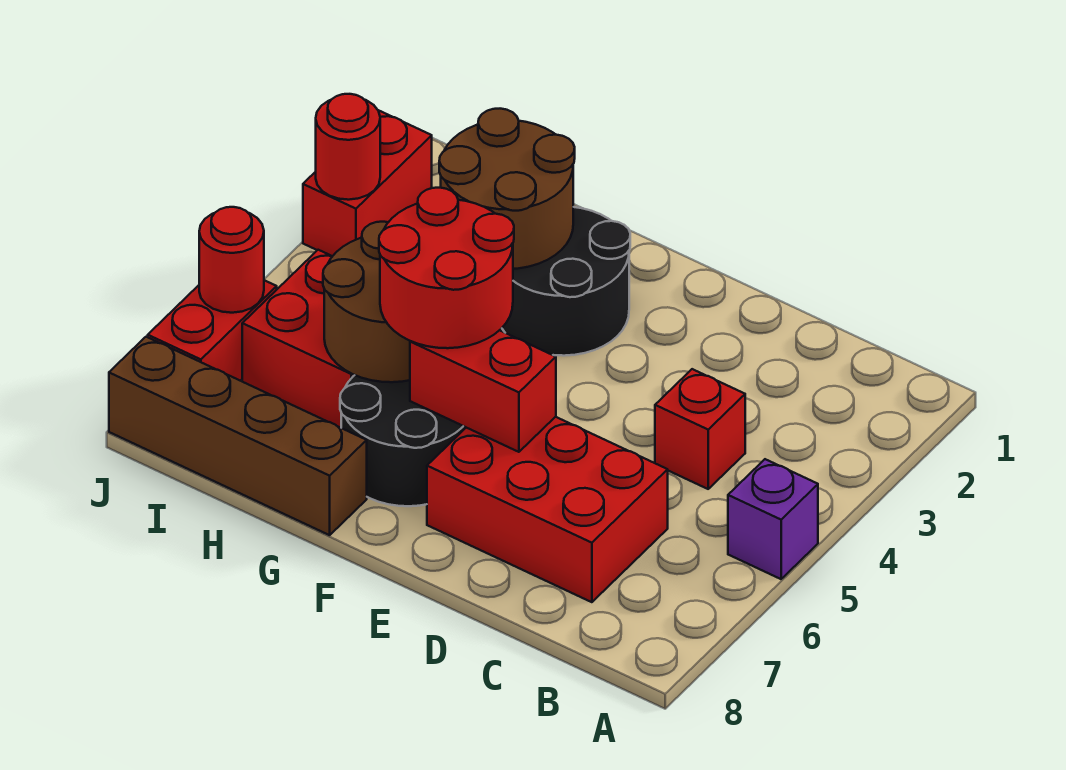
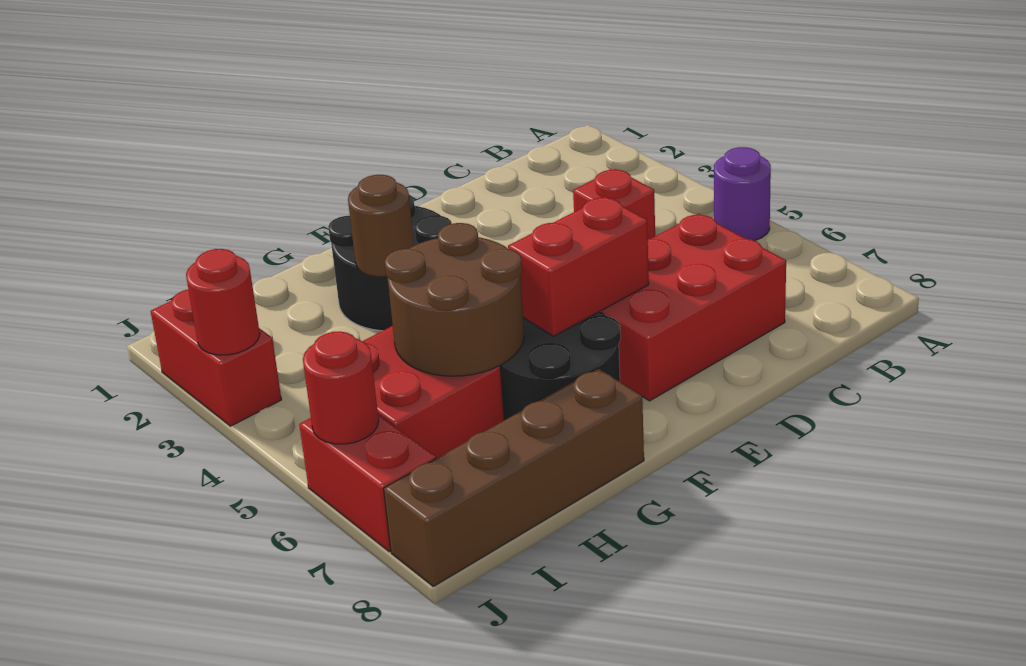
purple 1x1 brick [728,459,818,579] -> purple 1x1 round brick [714,147,771,241]
red 2x2 round brick [379,188,514,348] -> none
brown 2x2 round brick [439,109,575,269] -> brown 1x1 round brick [348,175,414,276]

